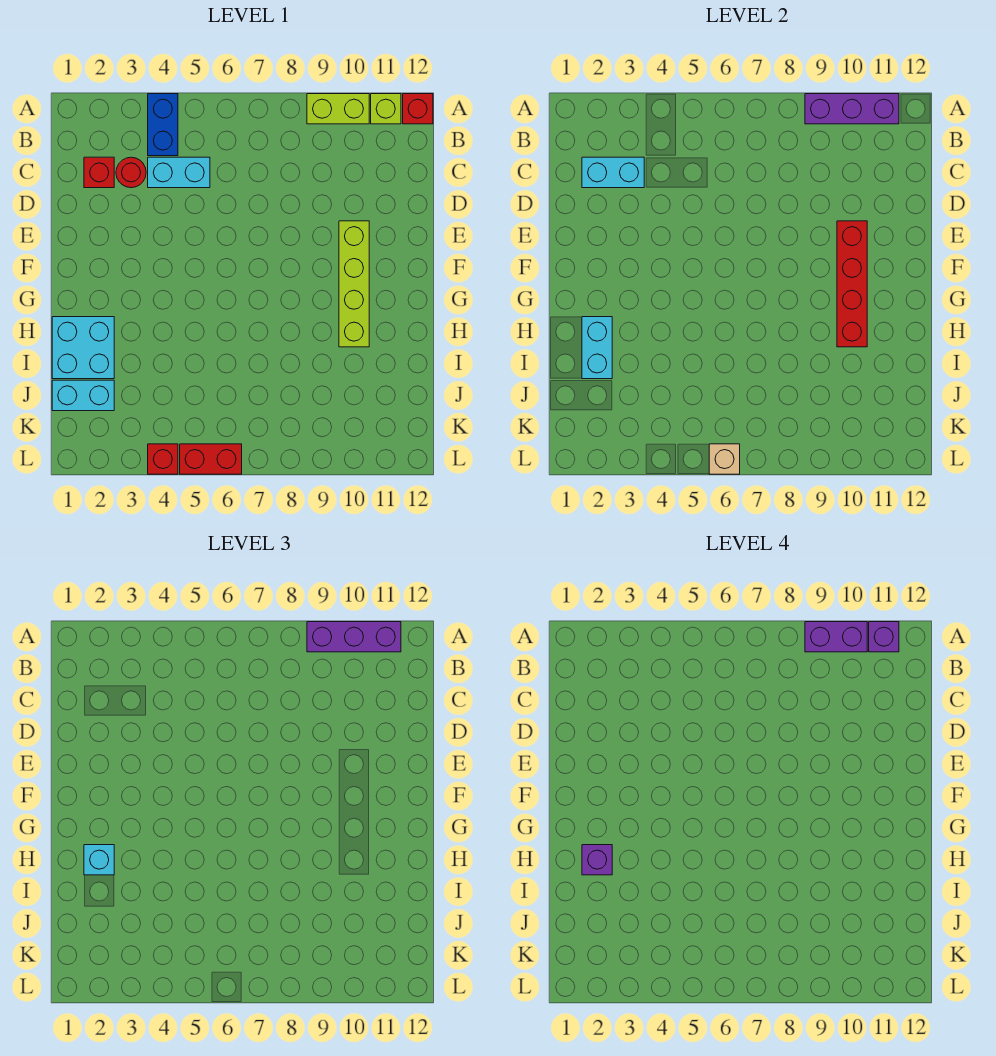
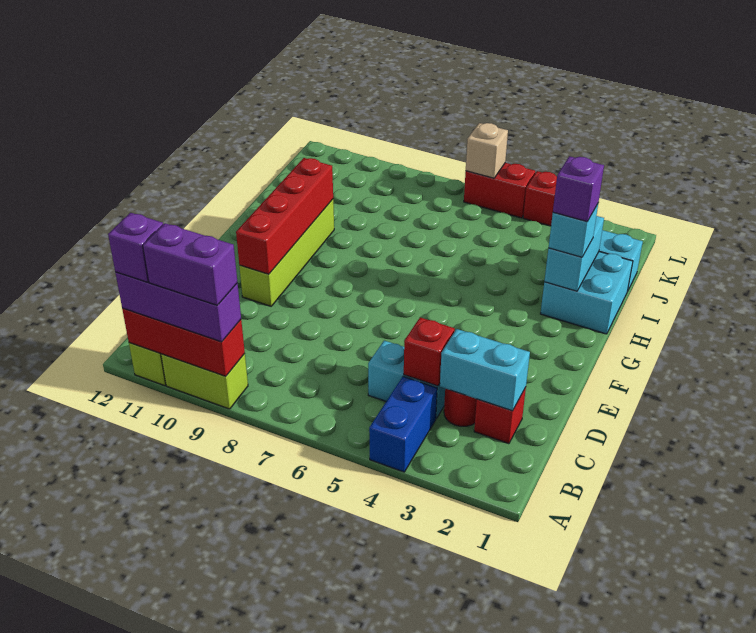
purple 1x3 brick [805,94,899,124] -> red 1x3 brick [122,308,245,376]
red 1x1 brick [403,94,433,124] -> red 1x1 brick moved to [404,317,455,386]

